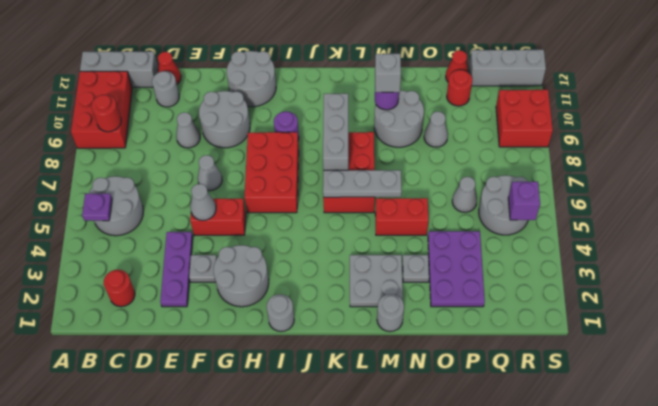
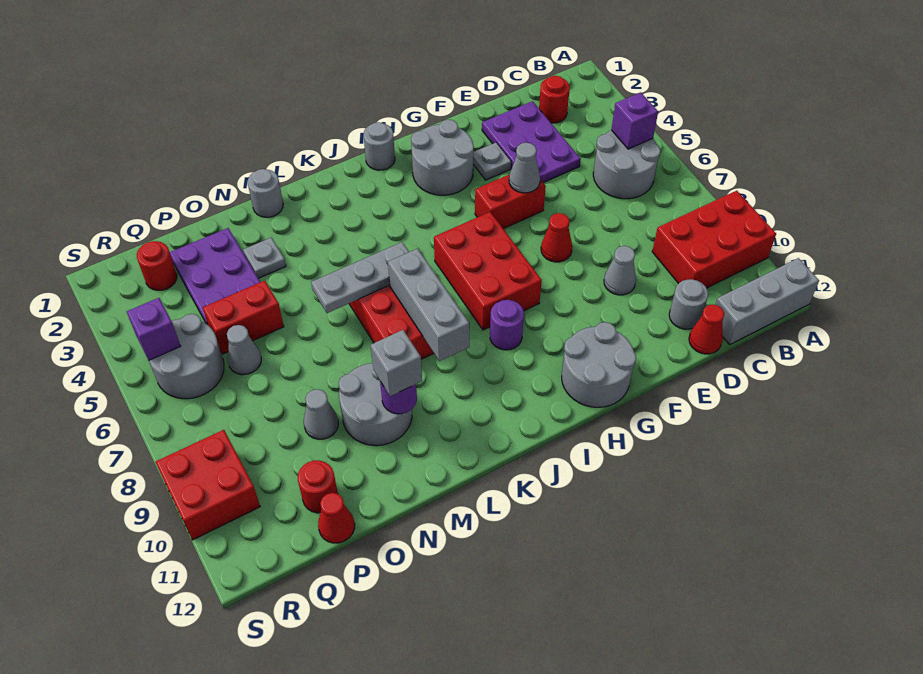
red 2x3 brick [71,71,132,148] -> red 2x3 brick turned to [652,191,776,288]
purple 1x1 plate [82,194,112,221] -> purple 1x1 brick [611,92,658,149]
red 1x1 round brick [91,95,121,132] -> red 1x1 round brick moved to [137,241,177,290]
purple 1x3 plate [160,232,193,307] -> purple 2x3 plate [482,101,581,183]
grey 1x1 cone [198,155,222,191] -> red 1x1 cone [541,213,572,262]
grey 2x2 round brick [199,91,250,148] -> none
grey 2x2 plate [350,255,403,307] -> none
red 1x2 brick [375,198,428,235] -> red 1x2 brick moved to [203,281,284,354]
grey 1x3 brick [469,50,546,86] -> none

